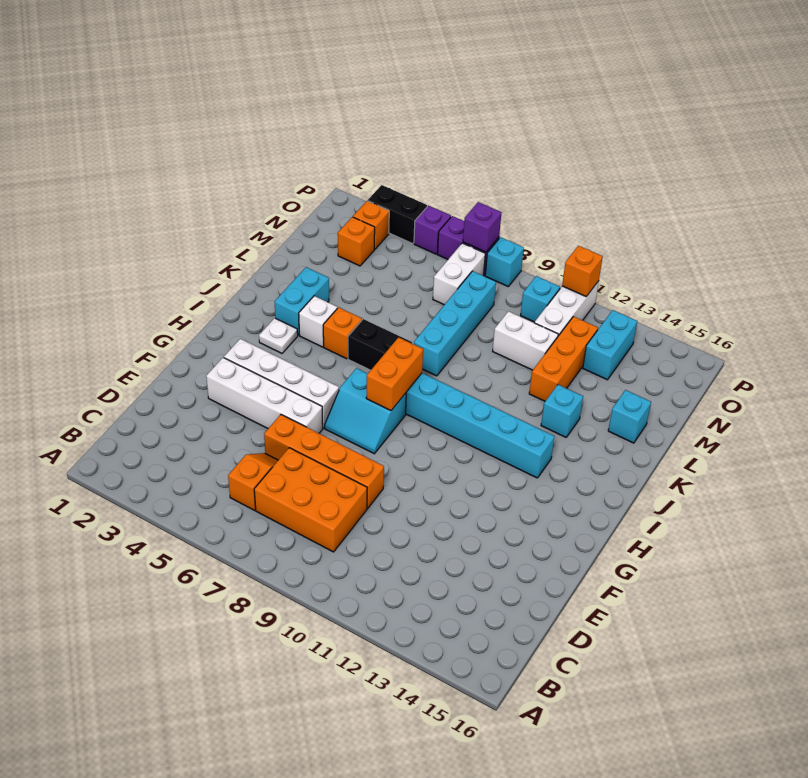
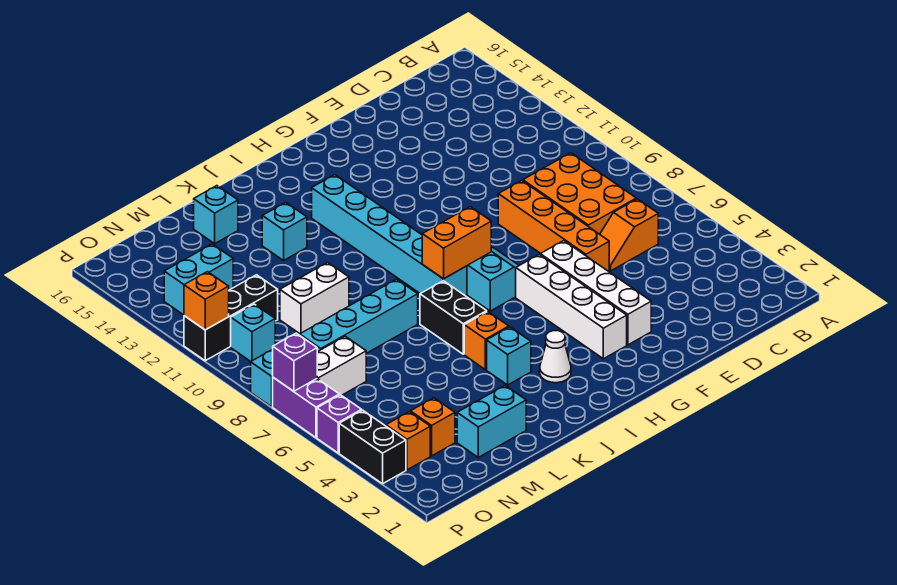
white 1x1 plate [259,318,298,353] -> white 1x1 cone [540,331,571,383]
cyan 1x2 brick [275,267,329,335] -> cyan 1x2 brick moved to [457,386,526,457]
white 1x1 brick [299,296,337,347] -> cyan 1x1 brick [487,327,531,385]
orange 1x3 brick [529,317,598,401] -> none
white 1x2 brick [493,311,558,370] -> white 1x2 brick turned to [280,262,349,334]
white 1x3 brick [534,281,599,336] -> black 1x3 brick [184,275,278,361]

